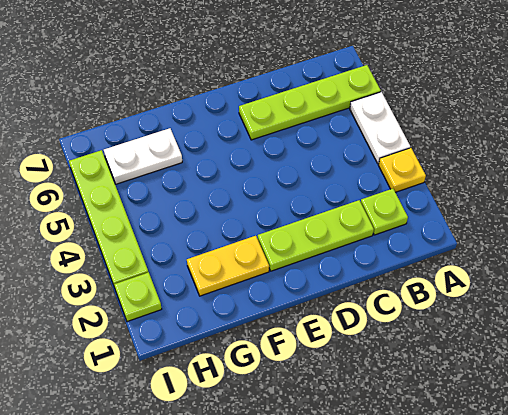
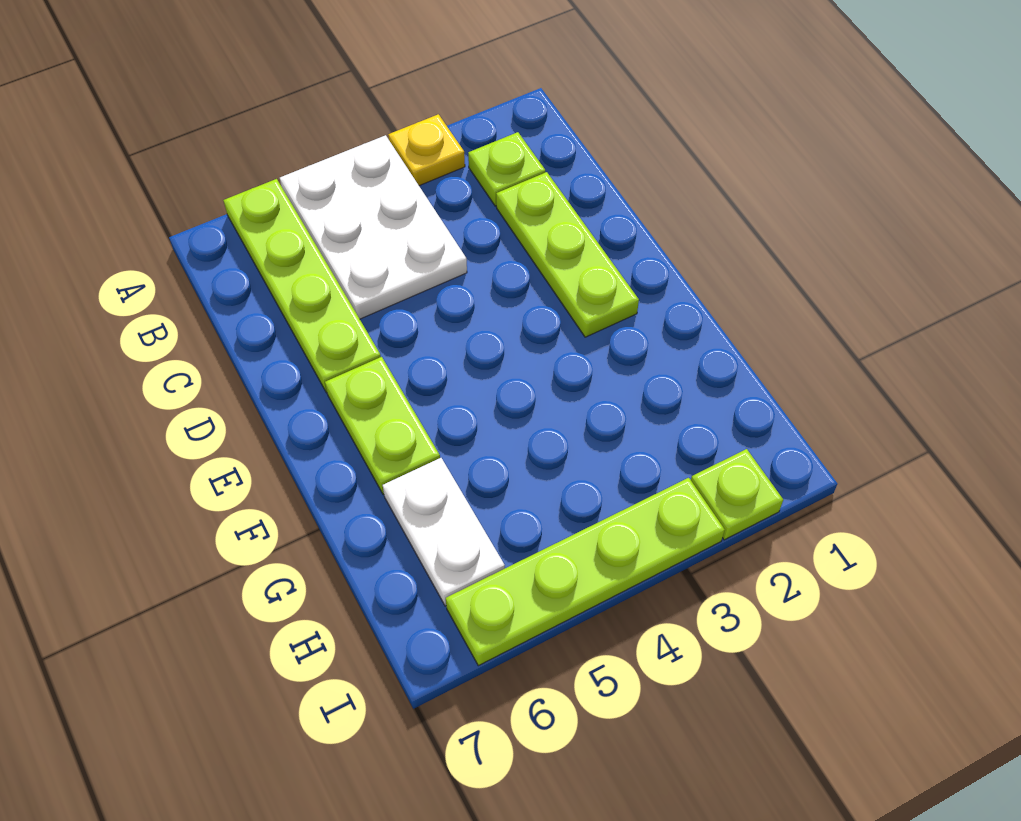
white 1x2 plate [350,92,410,164] -> white 2x3 plate [280,135,467,319]
none -> lime 1x2 plate [325,357,440,495]
yellow 1x2 plate [187,236,269,296] -> none

